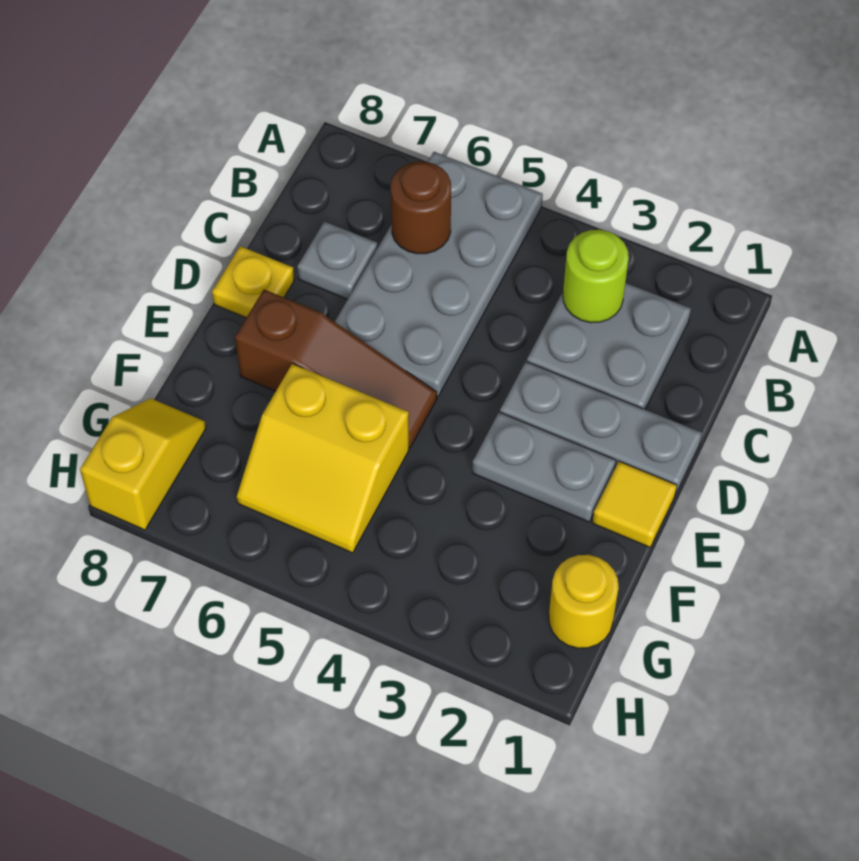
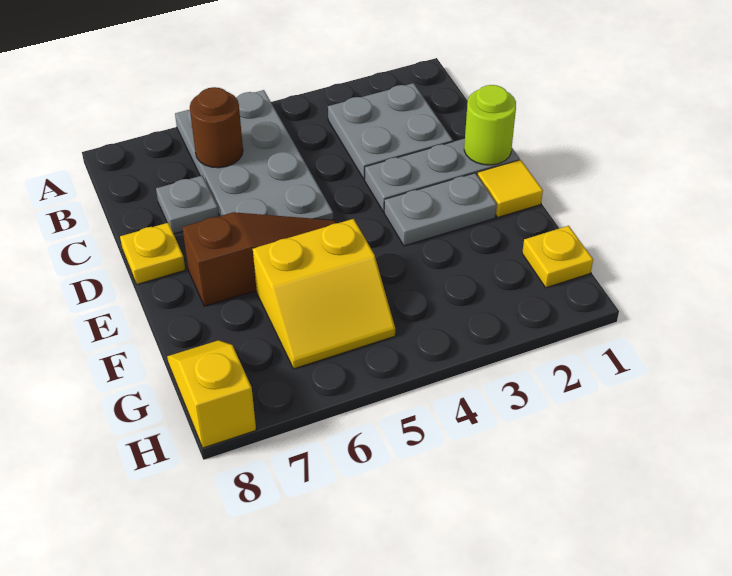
lime 1x1 round brick [563,230,629,323] -> lime 1x1 round brick moved to [464,85,516,165]
yellow 1x1 round brick [549,555,619,648] -> yellow 1x1 plate [522,226,593,288]

